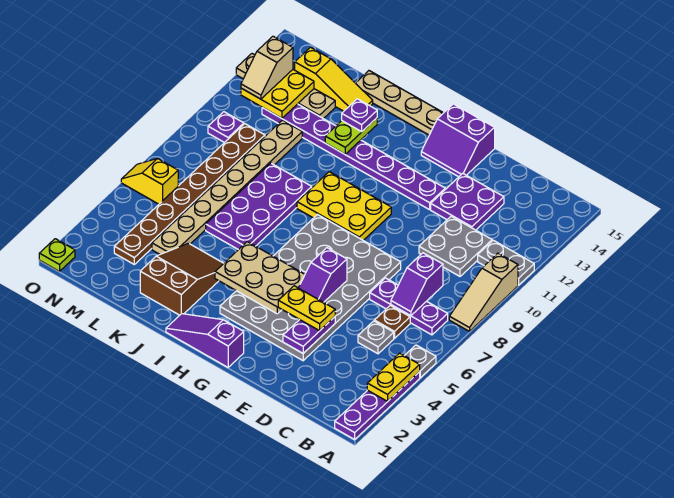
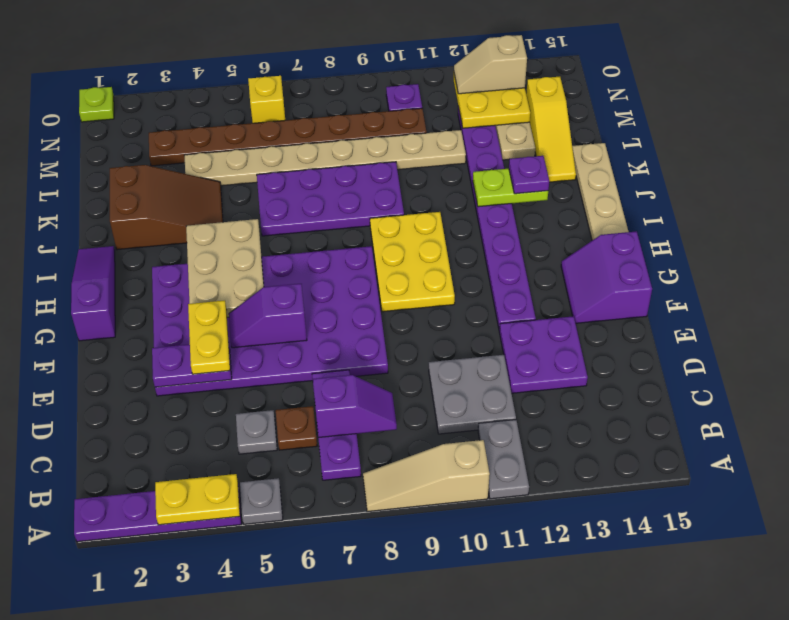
purple 1x2 slope [391,253,443,316] -> purple 1x2 slope turned to [313,375,397,438]
grey 4x6 plate [220,215,401,361] -> purple 4x6 plate [152,246,388,396]

